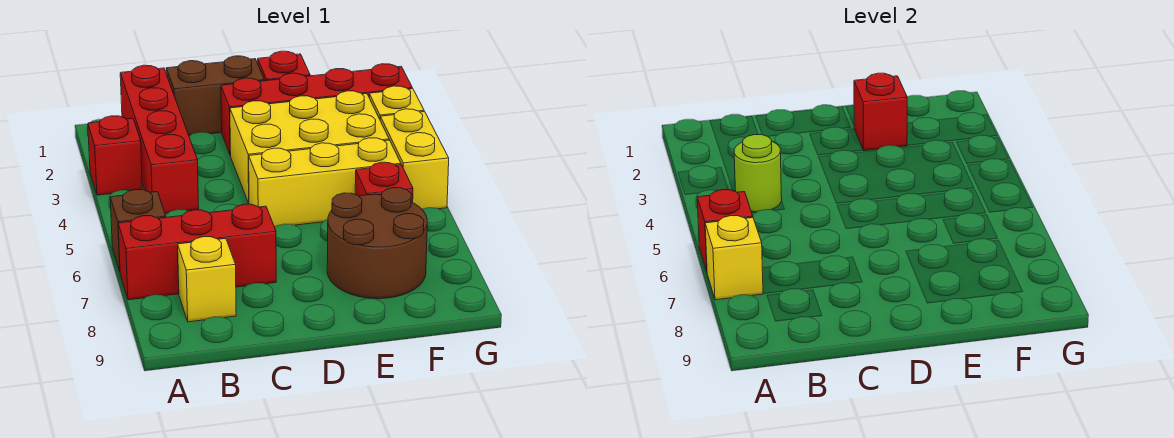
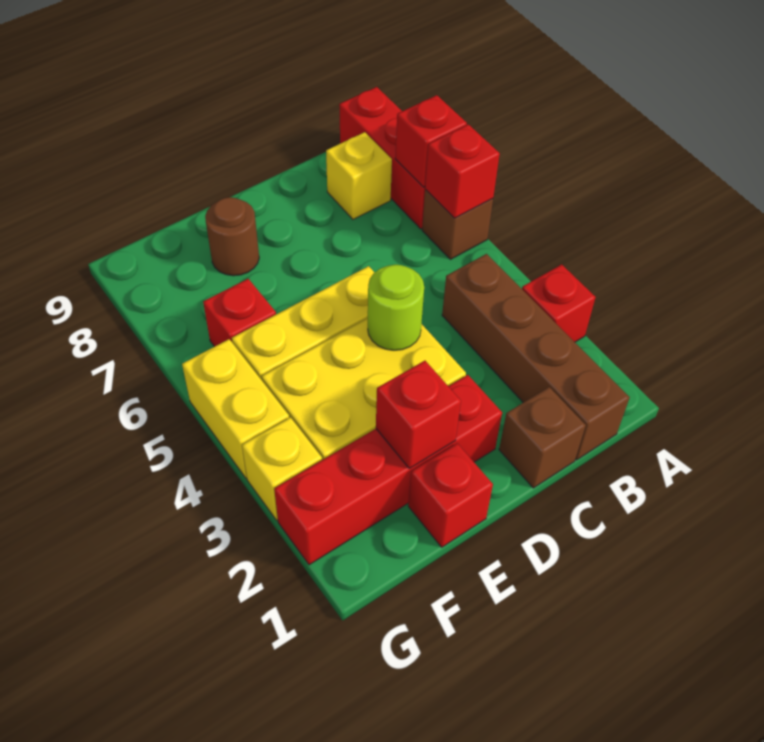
red 1x3 brick [118,204,276,300] -> red 1x3 brick turned to [339,87,425,229]
yellow 1x1 brick [705,216,763,300] -> red 1x1 brick [395,95,467,187]
red 1x4 brick [120,65,199,213] -> brown 1x4 brick [442,254,630,460]
lime 1x1 round brick [734,135,782,212] -> lime 1x1 round brick moved to [368,265,424,350]
brown 1x2 brick [166,56,264,136] -> brown 1x1 brick [499,387,586,488]
brown 2x2 round brick [327,188,427,299] -> brown 1x1 round brick [205,197,259,276]

